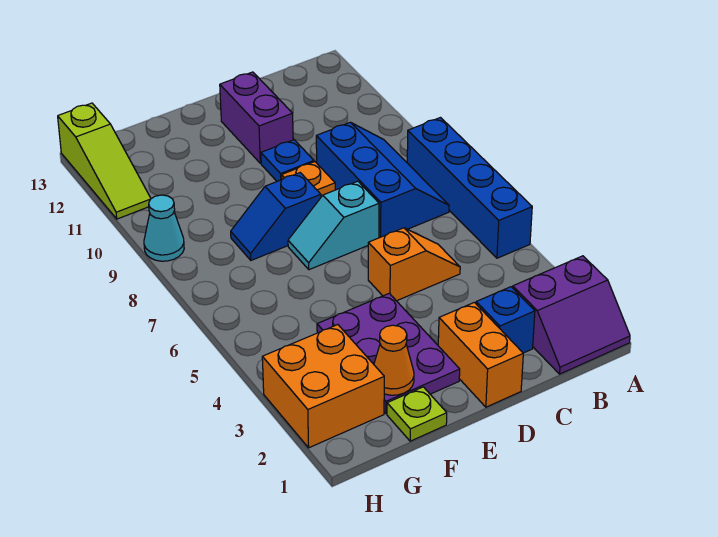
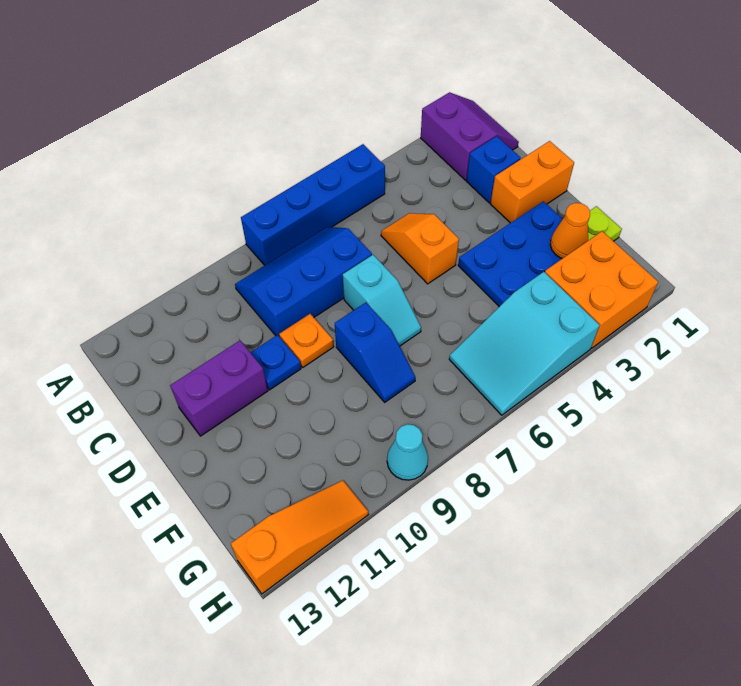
purple 2x3 plate [317,293,460,414] -> blue 2x3 plate [458,201,563,307]
none -> cyan 2x3 slope [449,272,600,415]
lime 1x3 slope [58,103,151,219] -> orange 1x3 slope [231,480,368,594]

